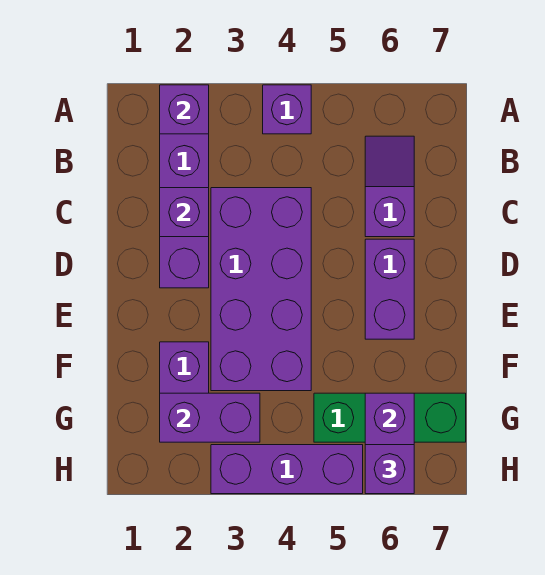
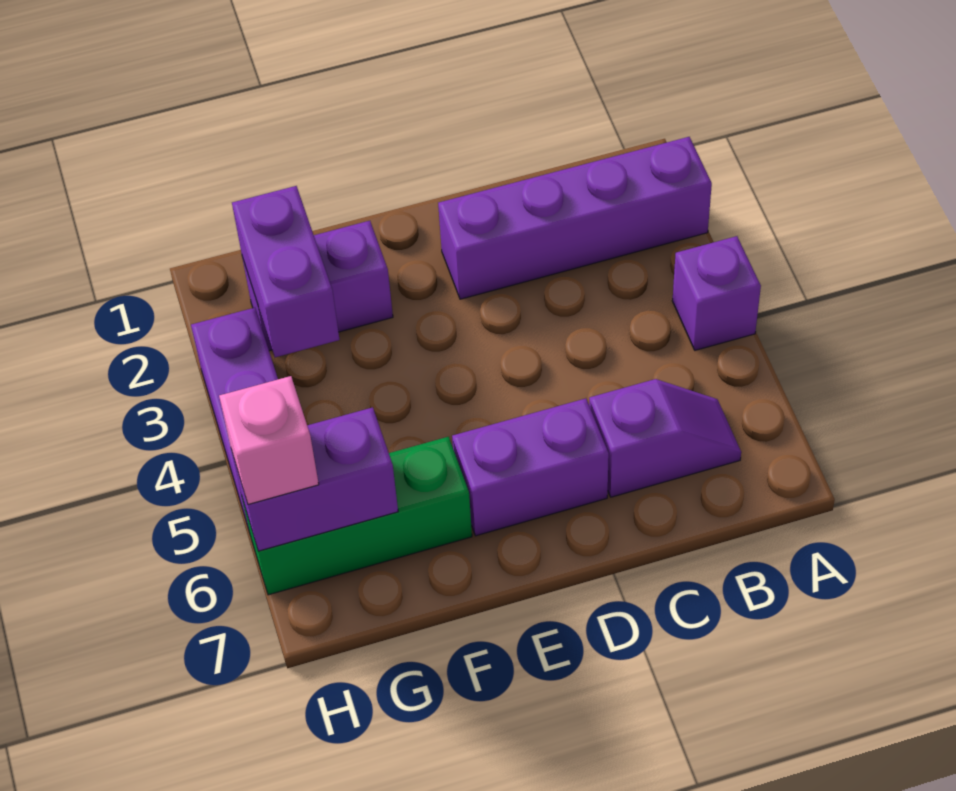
purple 1x1 brick [160,85,209,134] -> none
purple 1x1 brick [160,188,209,237] -> none
purple 2x4 brick [211,188,311,391] -> none
green 1x3 brick [314,393,466,442] -> green 1x3 brick turned to [242,437,472,595]
purple 1x1 brick [365,445,414,494] -> pink 1x1 brick [219,376,319,504]

